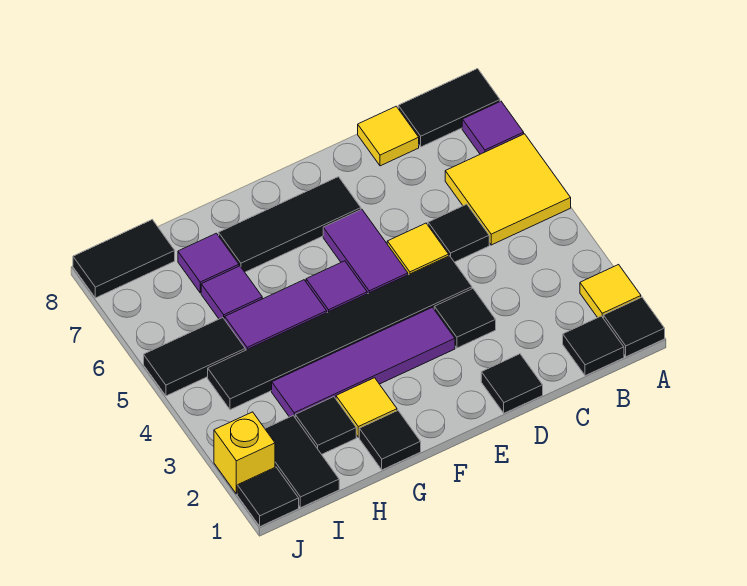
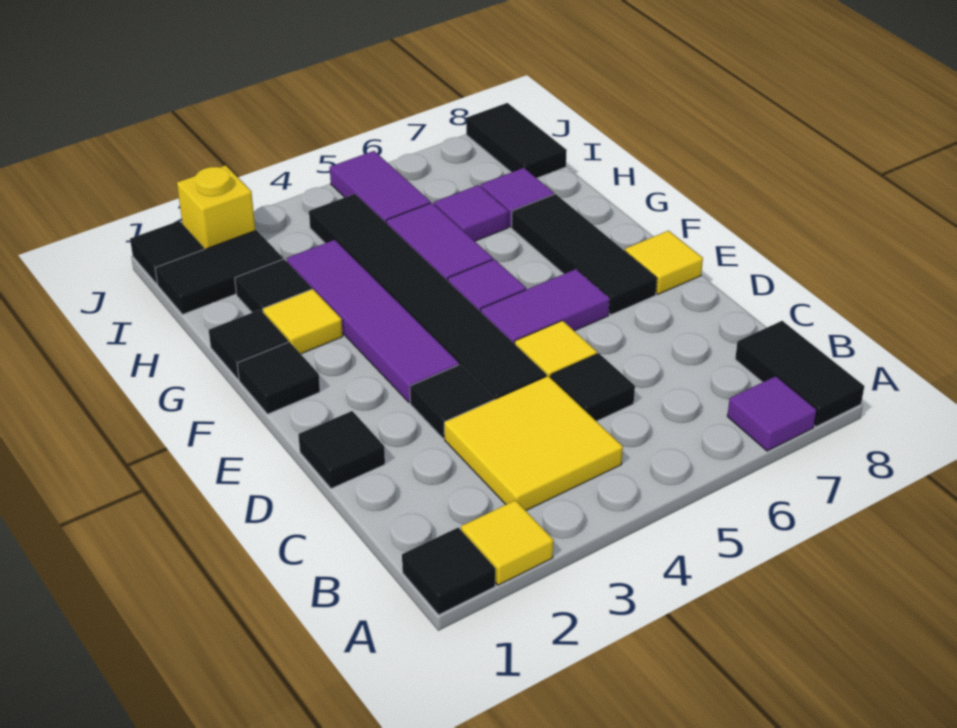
yellow 2x2 tile [445,134,571,245] -> yellow 2x2 tile moved to [444,376,623,510]
black 1x1 tile [563,316,624,376] -> black 1x1 tile moved to [237,342,320,414]
yellow 1x1 tile [358,106,419,166] -> yellow 1x1 tile moved to [625,231,703,294]
black 1x2 tile [144,318,245,396] -> purple 1x2 tile [330,151,430,222]

